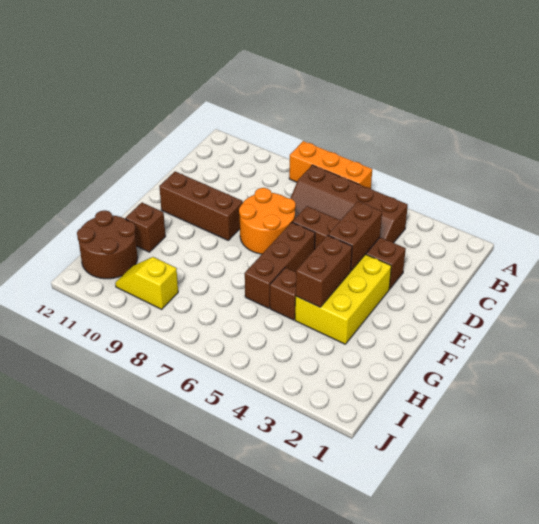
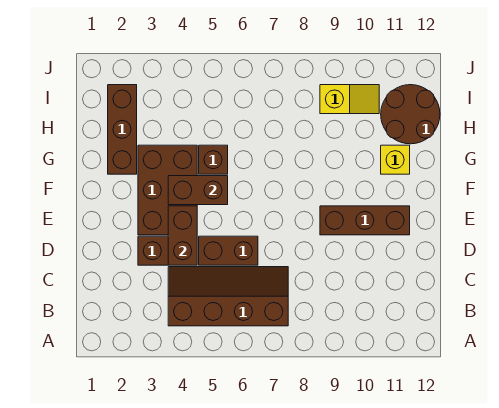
orange 1x3 brick [289,141,372,188] -> none
orange 2x2 round brick [239,188,296,254] -> none
yellow 2x3 brick [295,254,391,344] -> brown 2x3 brick [138,145,197,235]
brown 1x3 brick [245,222,315,308] -> brown 1x3 brick moved to [108,85,137,174]
brown 1x2 brick [296,235,352,307] -> brown 1x2 brick turned to [168,176,228,205]
brown 1x1 brick [125,203,165,252] -> yellow 1x1 brick [381,145,410,174]

